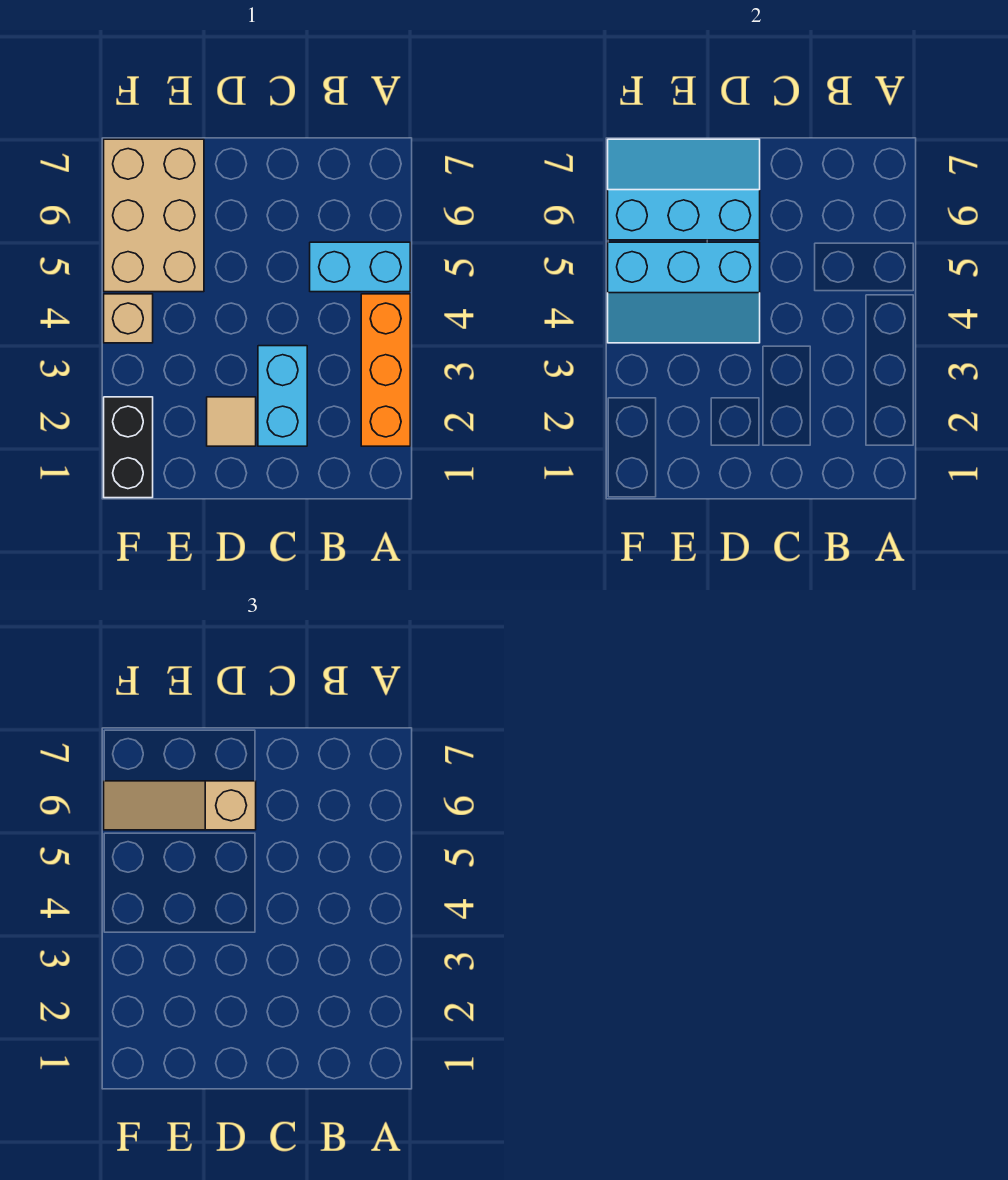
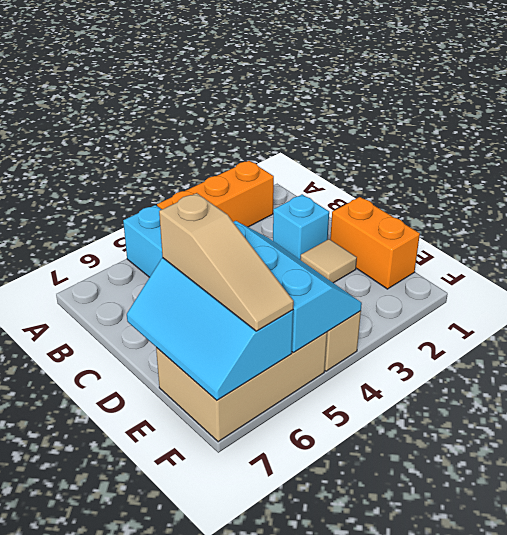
cyan 1x2 brick [258,346,307,446] -> cyan 1x1 brick [273,194,329,259]
none -> orange 1x2 brick [330,197,420,289]
black 1x2 brick [104,397,153,498] -> none

